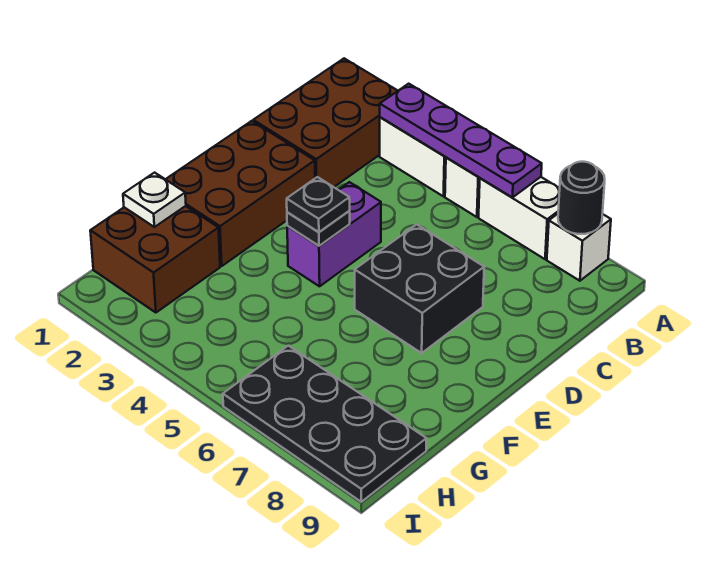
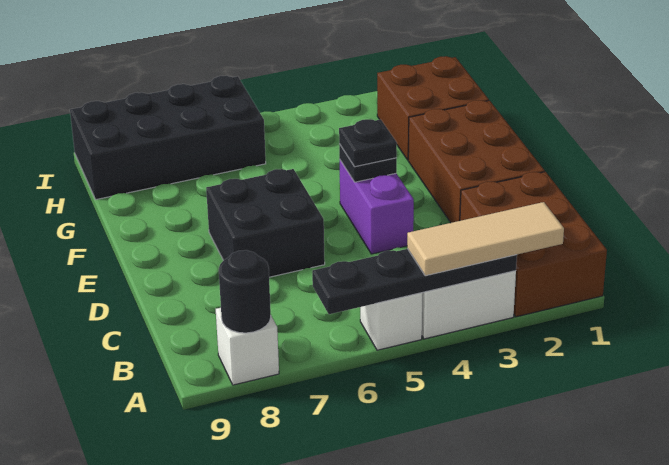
none -> tan 1x3 tile [407,202,564,276]
purple 1x4 plate [380,84,542,197] -> black 1x4 plate [312,249,517,314]
white 1x2 brick [479,177,560,259] -> none
white 1x1 plate [123,173,186,227] -> none
black 2x4 plate [223,346,426,502] -> black 2x4 brick [70,76,266,200]

